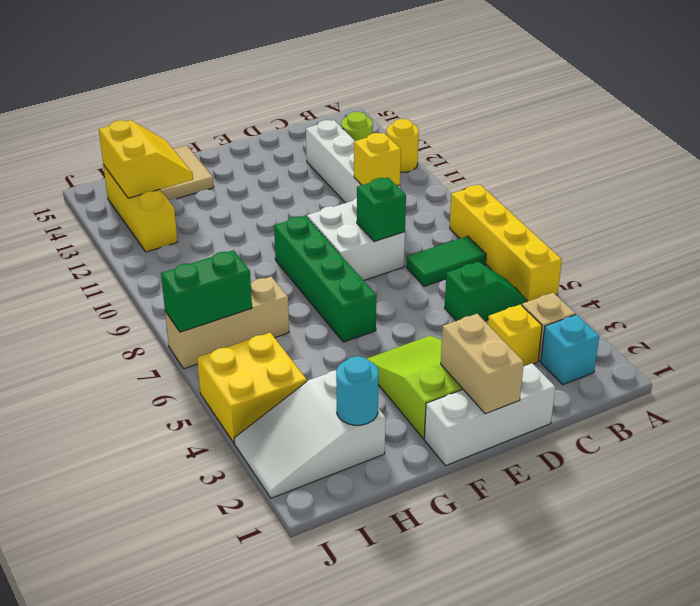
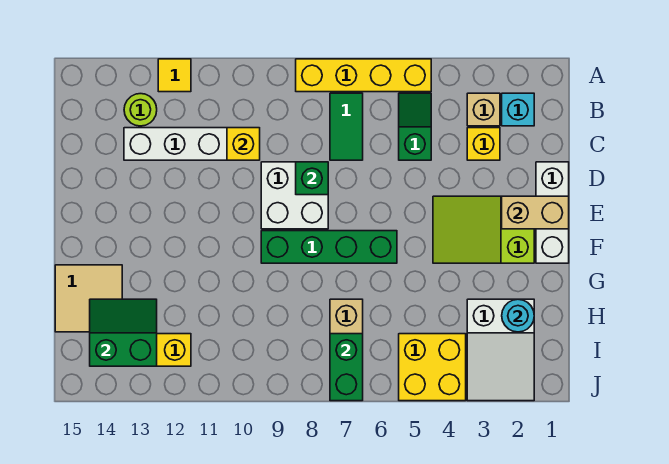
yellow 1x1 round brick [387,119,419,172] -> yellow 1x1 tile [158,59,191,92]
yellow 2x2 slope [99,120,193,198] -> green 2x2 slope [90,299,157,366]

